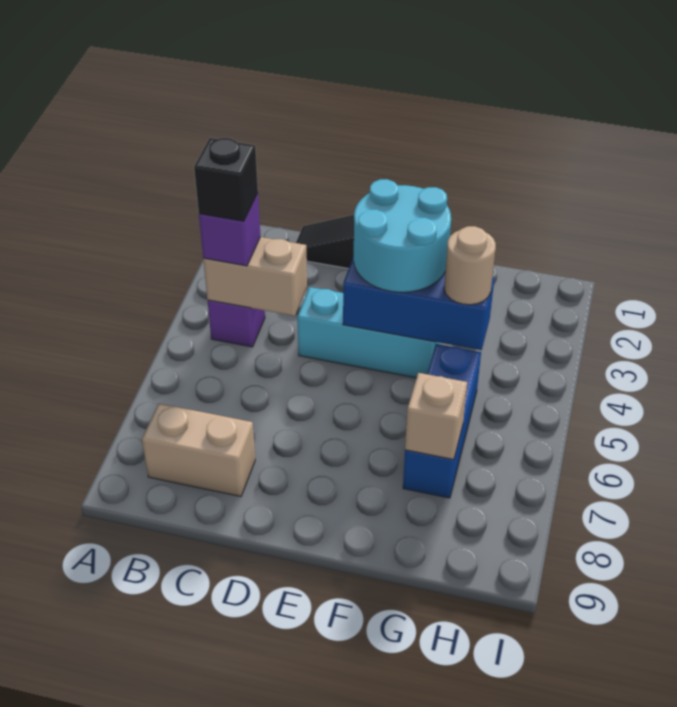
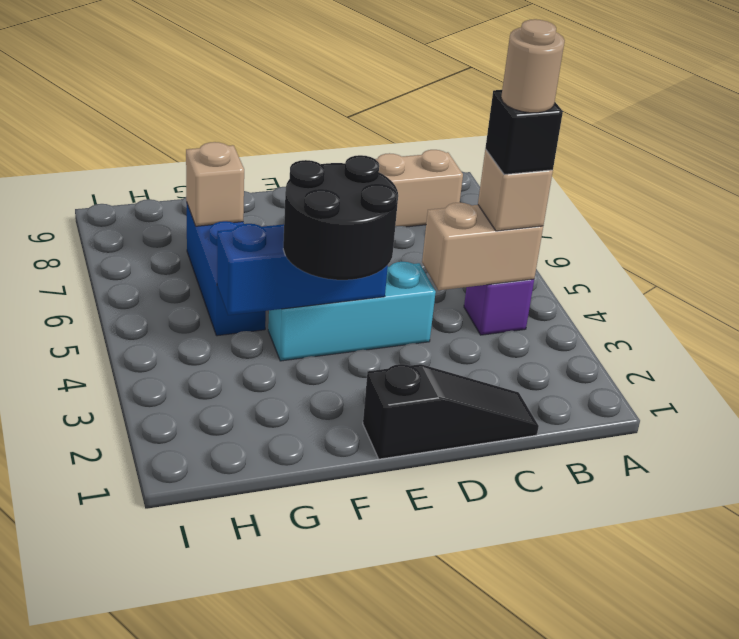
purple 1x1 brick [199,193,261,266] -> tan 1x1 brick [478,149,553,231]
cyan 2x2 round brick [354,179,451,292] -> black 2x2 round brick [283,155,398,280]
tan 1x1 round brick [444,226,496,305] -> tan 1x1 round brick moved to [501,19,565,113]

